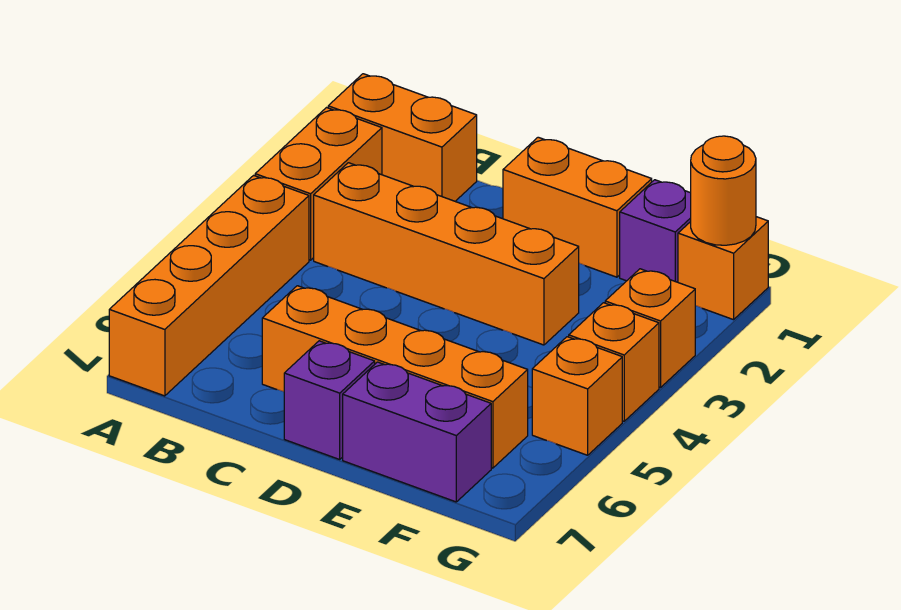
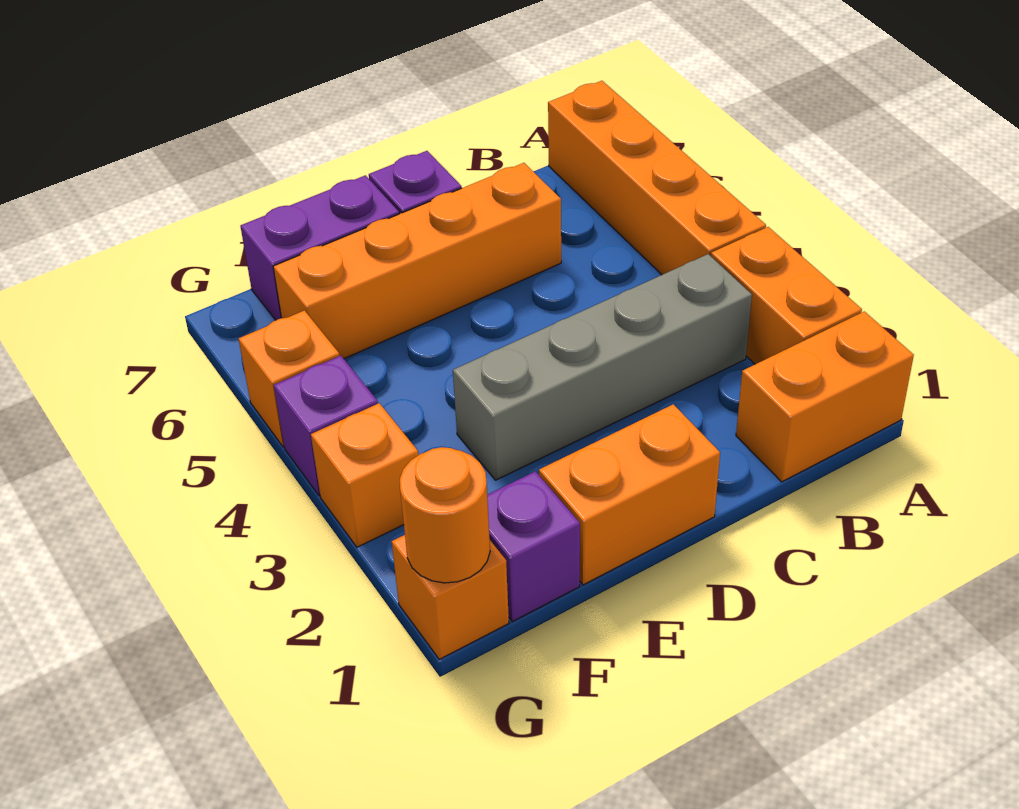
orange 1x4 brick [314,163,579,345] -> grey 1x4 brick [453,254,752,480]
orange 1x1 brick [569,303,659,421] -> purple 1x1 brick [274,356,378,496]

